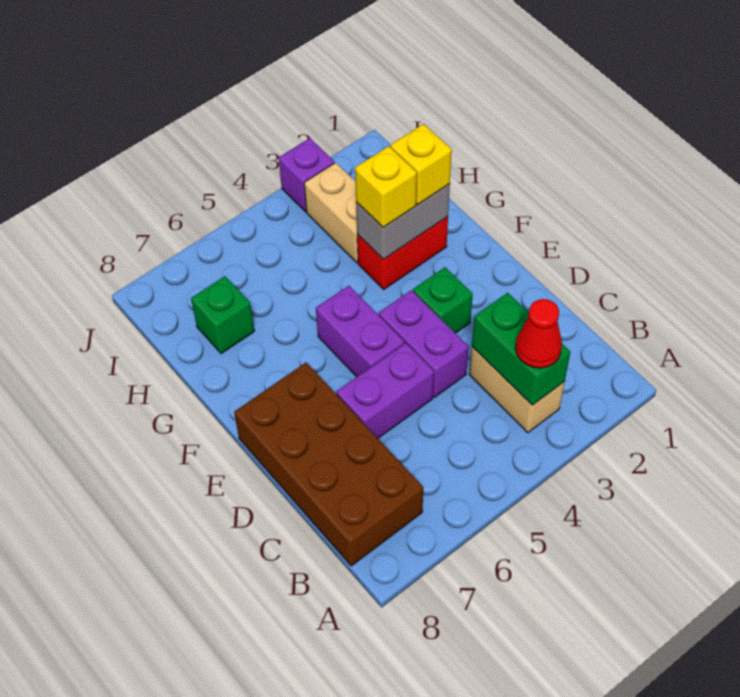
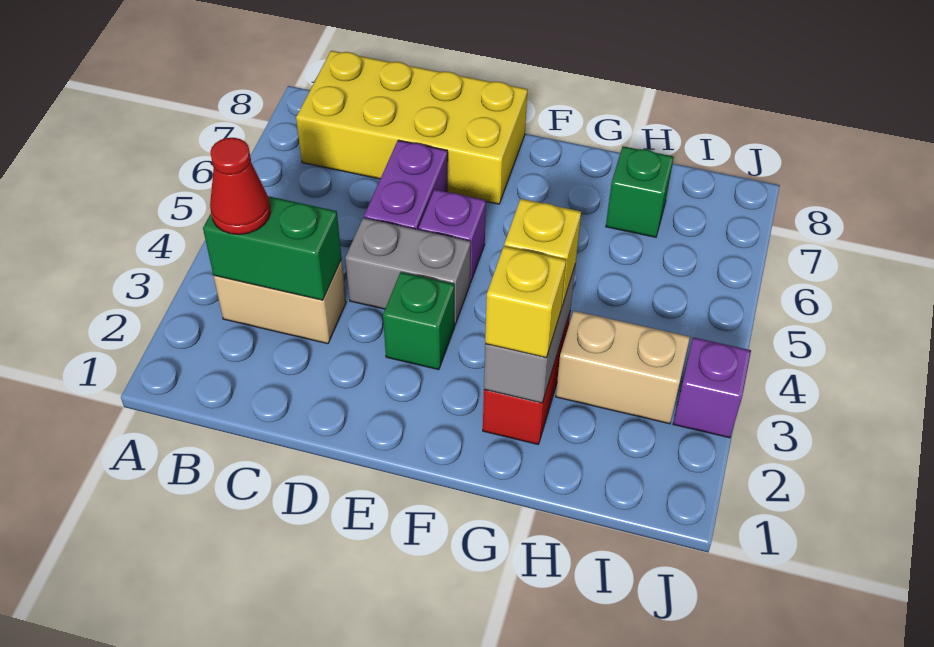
brown 2x4 brick [234,363,423,566] -> yellow 2x4 brick [296,51,527,204]
purple 1x2 brick [379,290,469,397] -> grey 1x2 brick [345,218,471,324]
purple 1x2 brick [316,286,404,377] -> purple 1x1 brick [419,189,486,283]

